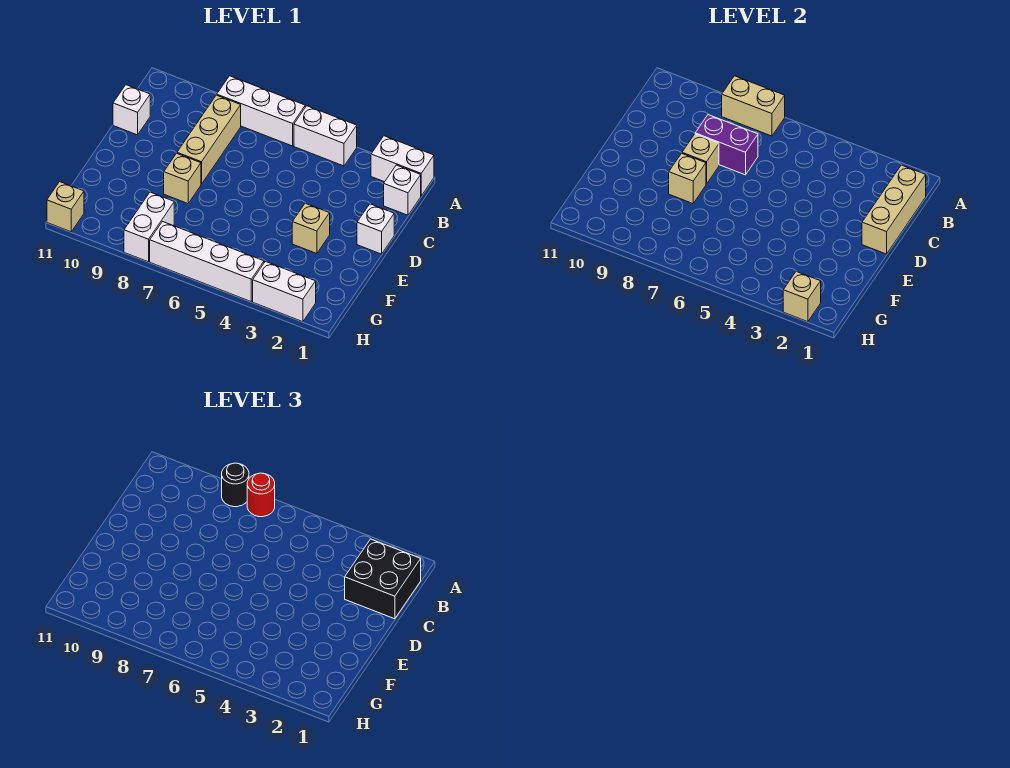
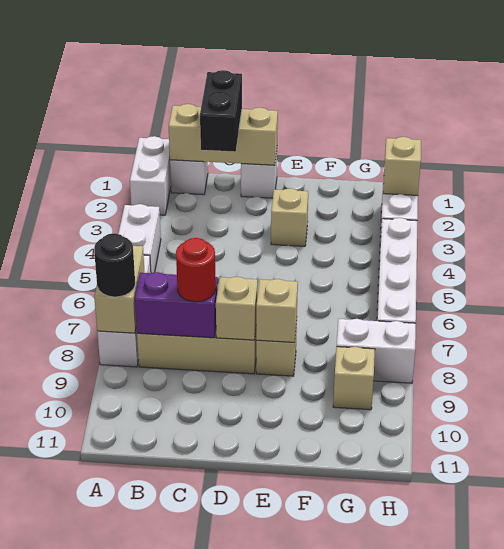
red 1x1 round brick [247,473,275,517] -> red 1x1 round brick moved to [176,238,216,302]
black 2x2 brick [345,539,421,619] -> black 1x2 brick [200,70,242,152]
purple 1x2 brick [695,115,758,175] -> purple 1x2 brick turned to [135,272,218,338]
white 1x1 brick [113,85,150,135] -> none
tan 1x1 brick [47,182,84,232] -> tan 1x1 brick moved to [333,347,375,410]

